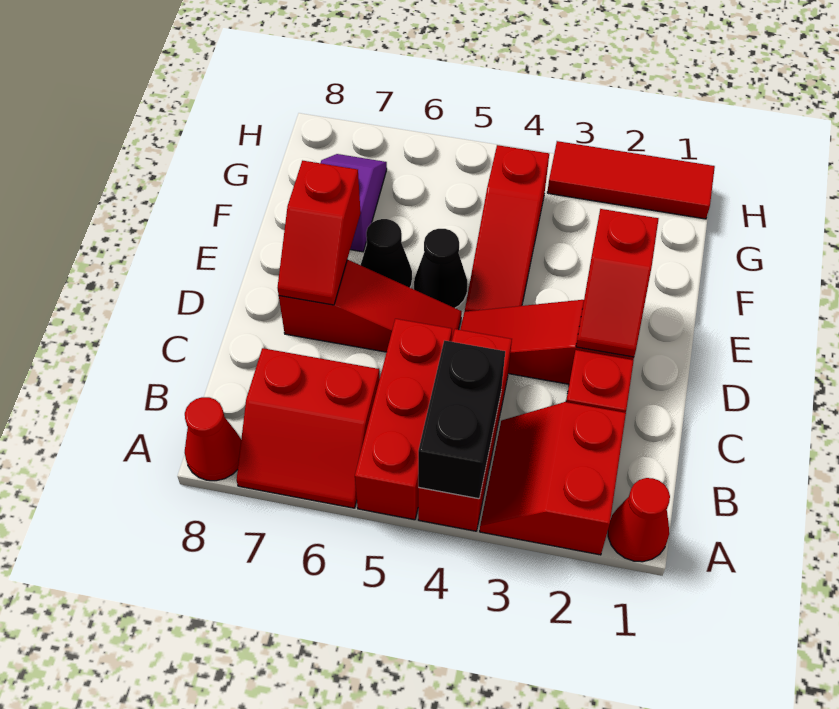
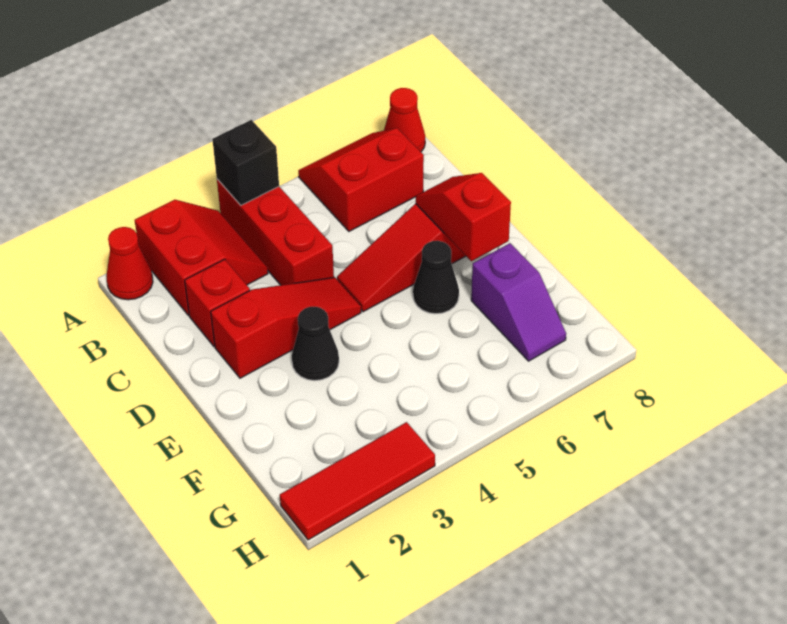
black 1x2 brick [418,340,505,499] -> black 1x1 brick [212,120,279,205]
red 1x3 brick [355,319,452,520] -> none
red 1x2 slope [576,209,659,357] -> none
red 1x3 slope [465,145,549,312] -> none
black 1x1 cone [414,229,467,308] -> black 1x1 cone moved to [292,307,339,381]

